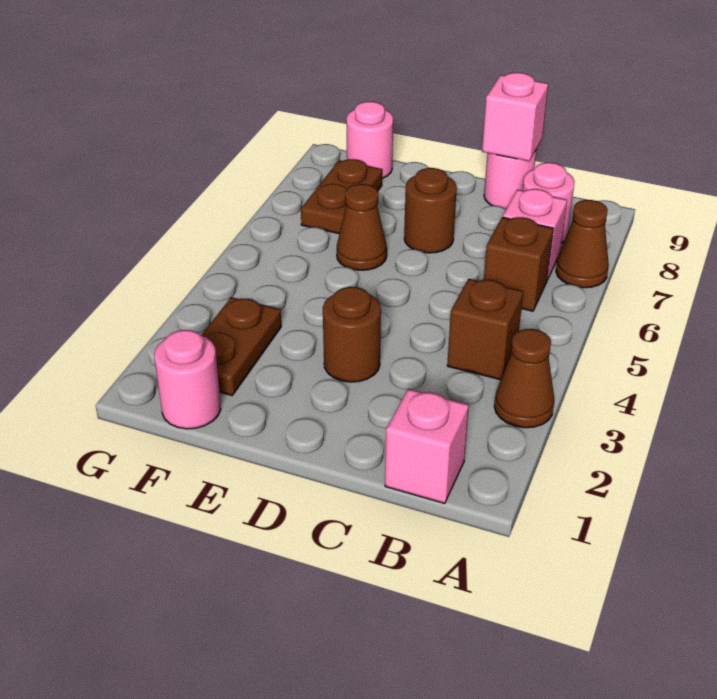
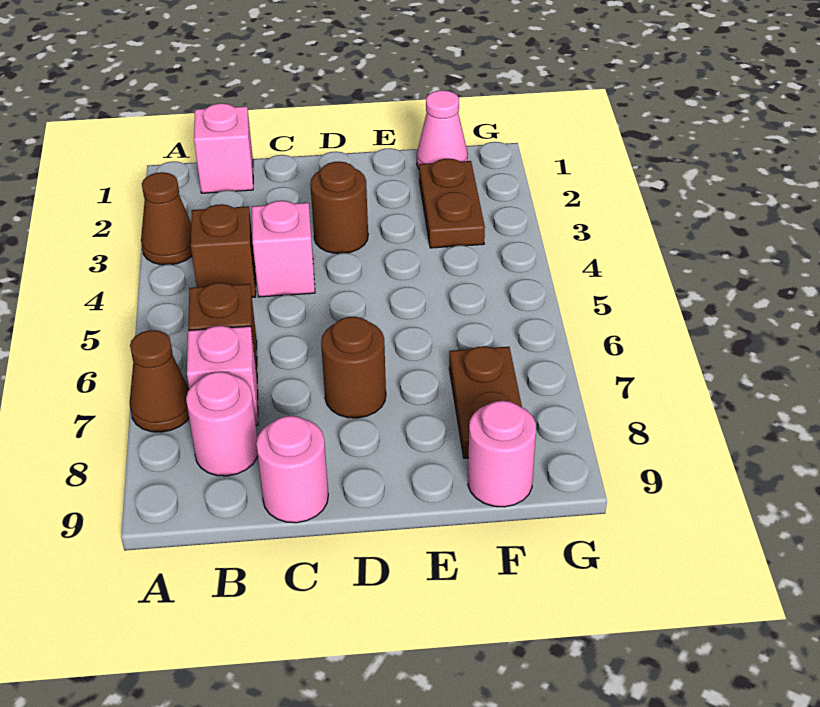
pink 1x1 brick [482,73,548,161] -> pink 1x1 brick moved to [252,201,315,297]
brown 1x1 cone [337,184,387,270] -> none
pink 1x1 round brick [154,330,221,429] -> pink 1x1 cone [417,90,468,169]

